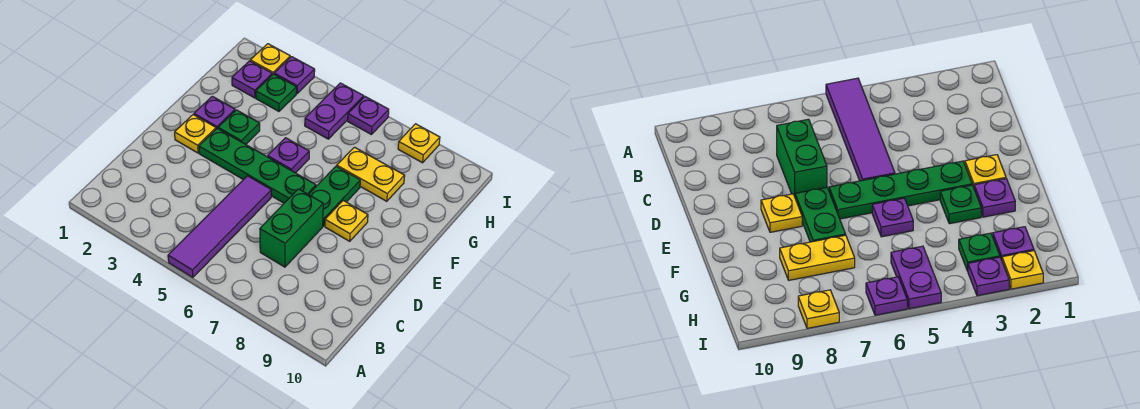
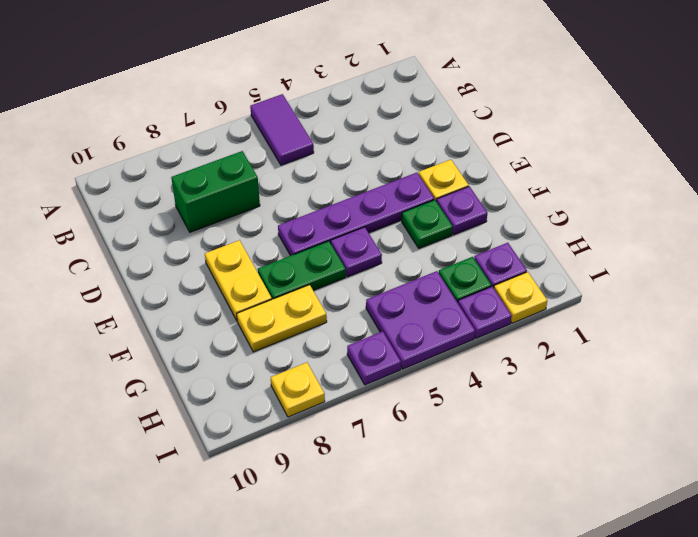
purple 1x4 tile [168,176,271,278] -> purple 1x2 tile [250,94,314,165]
green 1x2 brick [260,189,323,267] -> green 1x2 brick turned to [171,151,260,232]
green 1x4 plate [199,128,316,203] -> purple 1x4 plate [278,173,434,256]
green 1x2 plate [309,166,360,226] -> green 1x2 plate turned to [258,241,346,299]
yellow 1x1 plate [325,201,368,241] -> yellow 1x2 plate [205,240,272,320]
purple 1x2 plate [305,83,364,139] -> purple 2x2 plate [366,271,475,369]

